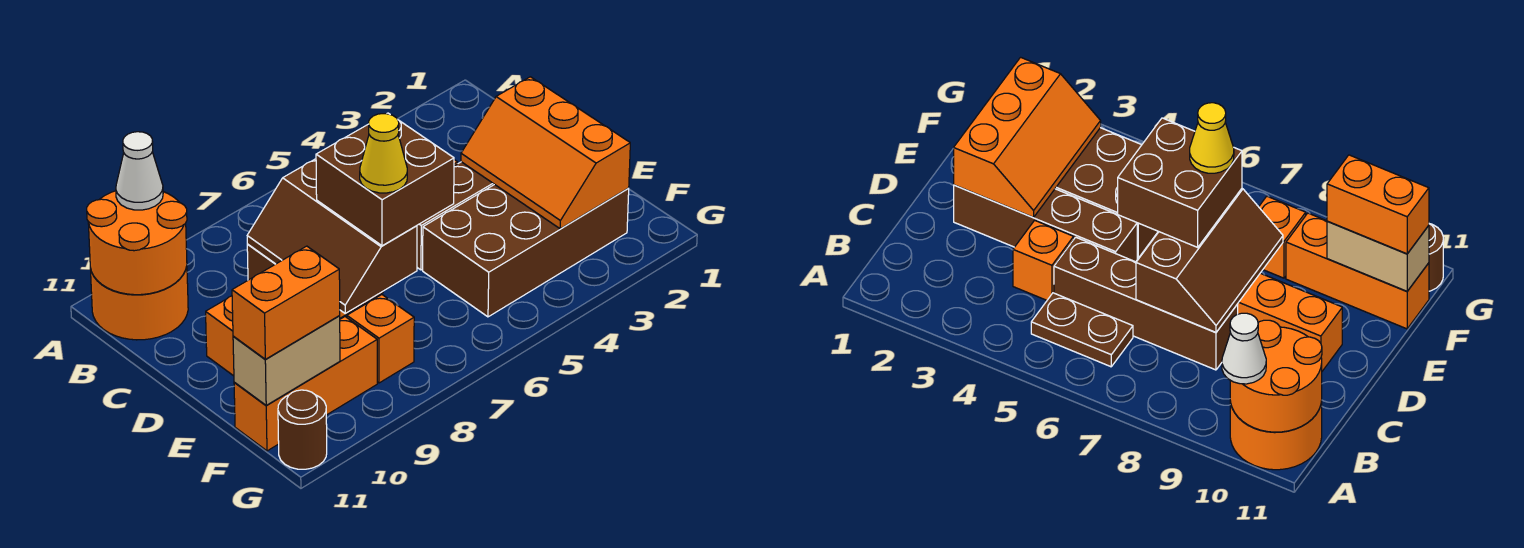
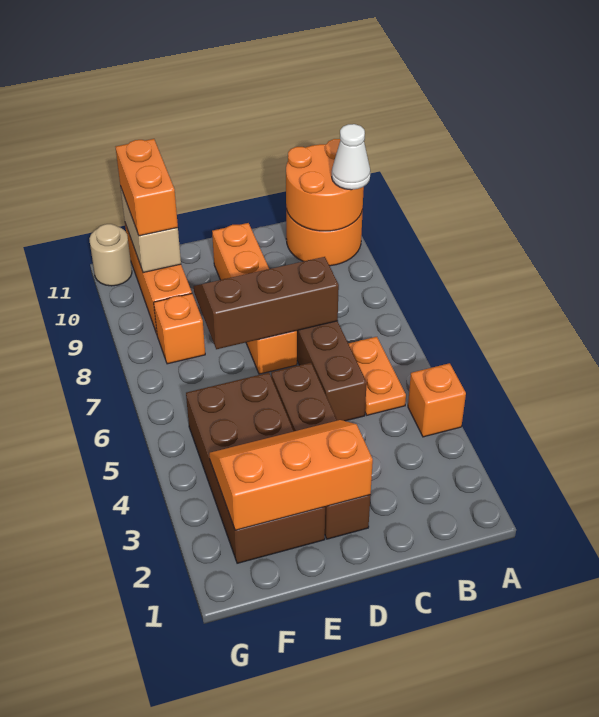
brown 1x2 plate [1031,293,1133,367] -> orange 1x2 plate [348,337,406,415]
orange 1x1 brick [1013,220,1074,300] -> orange 1x1 brick moved to [408,363,466,437]
brown 2x2 brick [316,113,454,246] -> none
yellow 1x1 cone [360,114,407,193] -> none
brown 1x1 round brick [278,390,327,469] -> tan 1x1 round brick [89,224,132,286]

